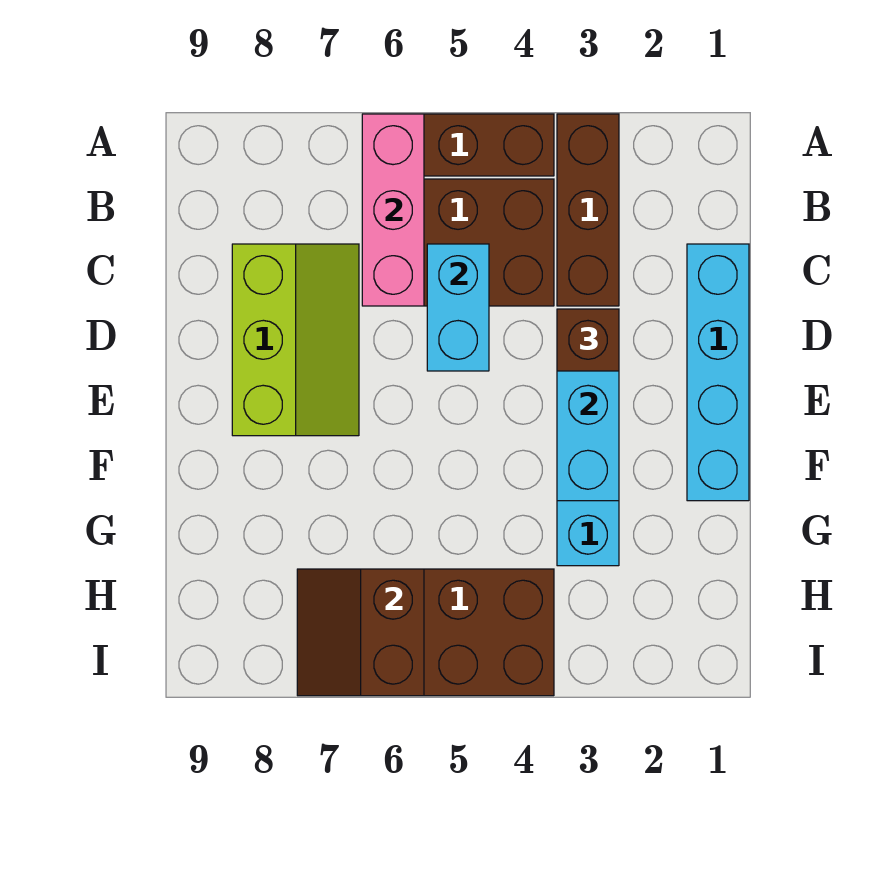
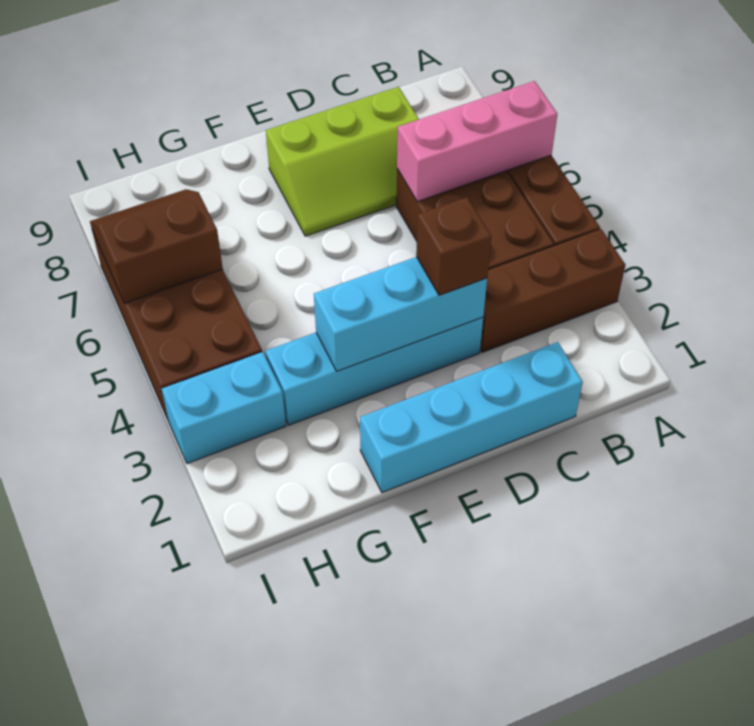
cyan 1x2 brick [427,244,489,371] -> cyan 1x2 brick moved to [162,352,286,464]

